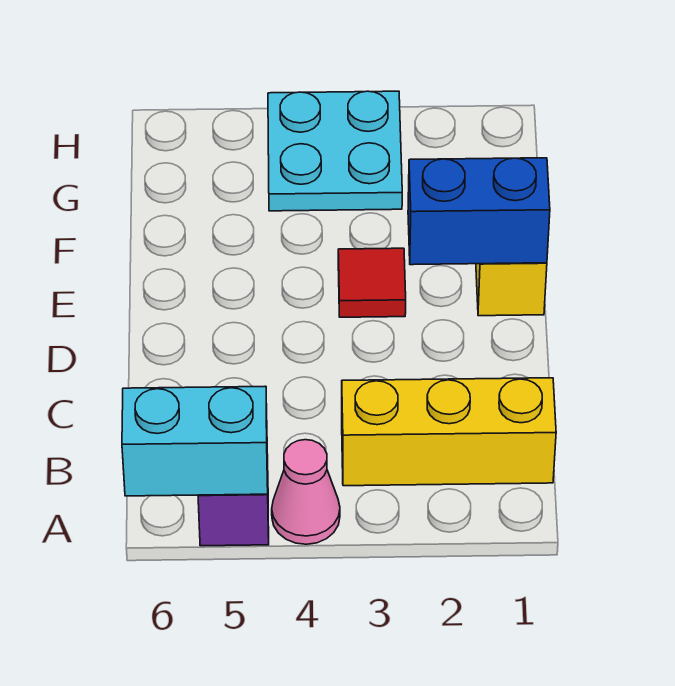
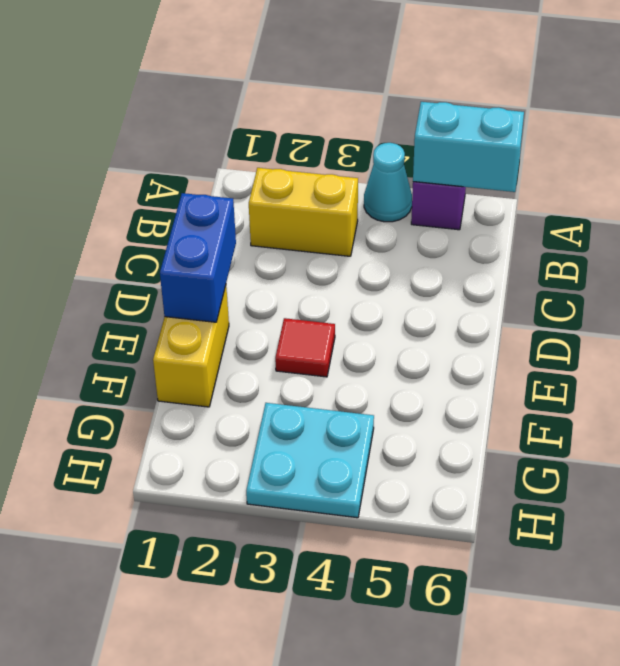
pink 1x1 cone [272,440,340,544] -> cyan 1x1 cone [364,143,412,222]
yellow 1x3 brick [342,378,556,486] -> yellow 1x2 brick [249,168,358,256]
blue 1x2 brick [408,158,550,265] -> blue 1x2 brick turned to [160,193,236,322]

